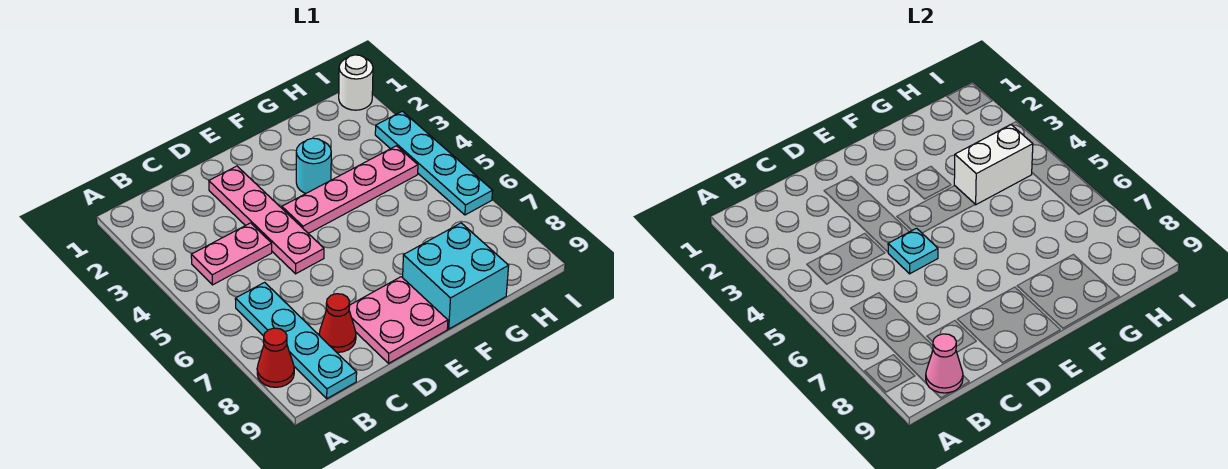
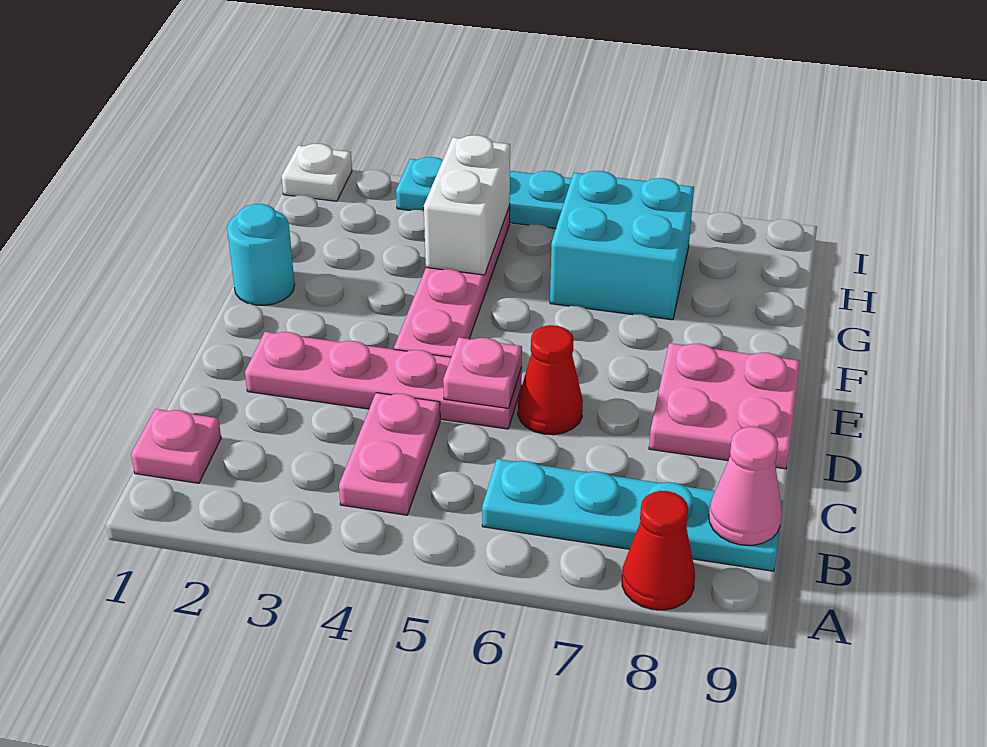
none -> pink 1x1 plate [131,409,221,483]
red 1x1 cone [319,294,356,352] -> red 1x1 cone moved to [518,325,583,435]
cyan 1x1 plate [888,228,938,274] -> pink 1x1 plate [443,337,522,408]
cyan 1x1 round brick [296,138,331,193] -> cyan 1x1 round brick moved to [227,204,295,305]
cyan 2x2 brick [403,223,509,329] -> cyan 2x2 brick moved to [550,171,694,320]
white 1x1 round brick [339,55,373,110] -> white 1x1 plate [282,144,352,201]

